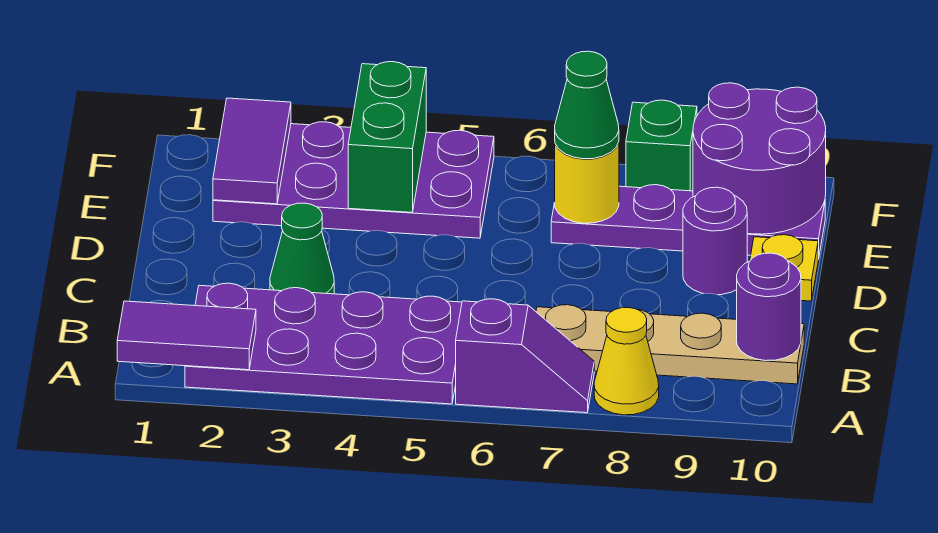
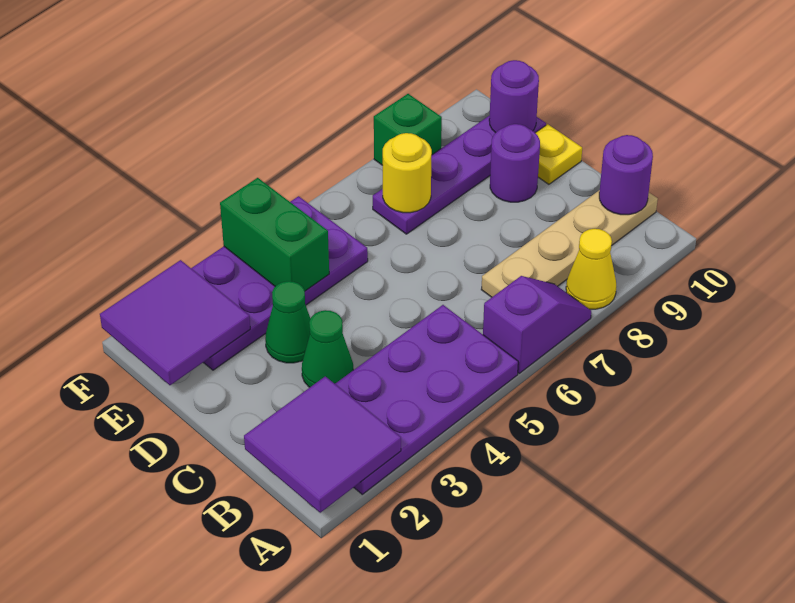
purple 1x2 tile [117,301,256,370] -> purple 2x2 tile [244,376,401,513]
purple 1x2 tile [213,98,291,204] -> purple 2x2 tile [100,260,250,385]
green 1x1 cone [555,51,619,159] -> green 1x1 cone moved to [265,281,311,363]
purple 2x2 round brick [693,83,826,234] -> purple 1x1 round brick [489,60,539,133]

